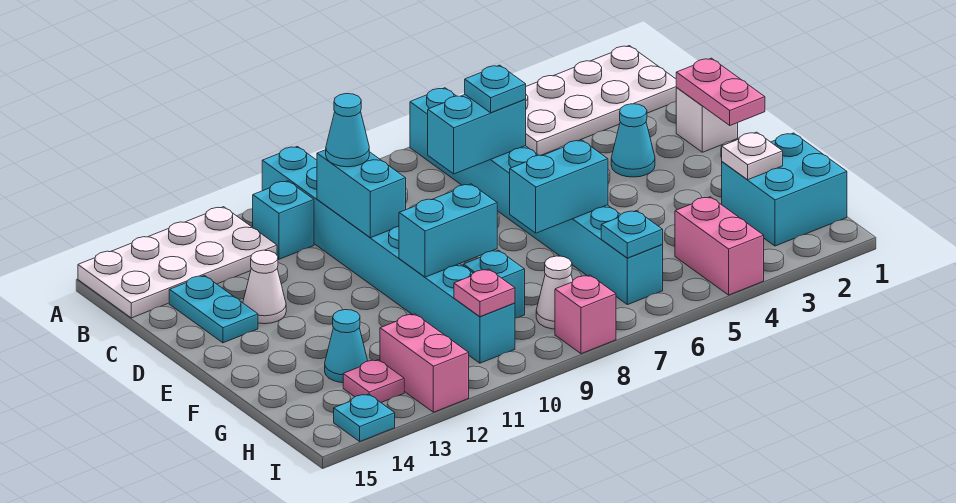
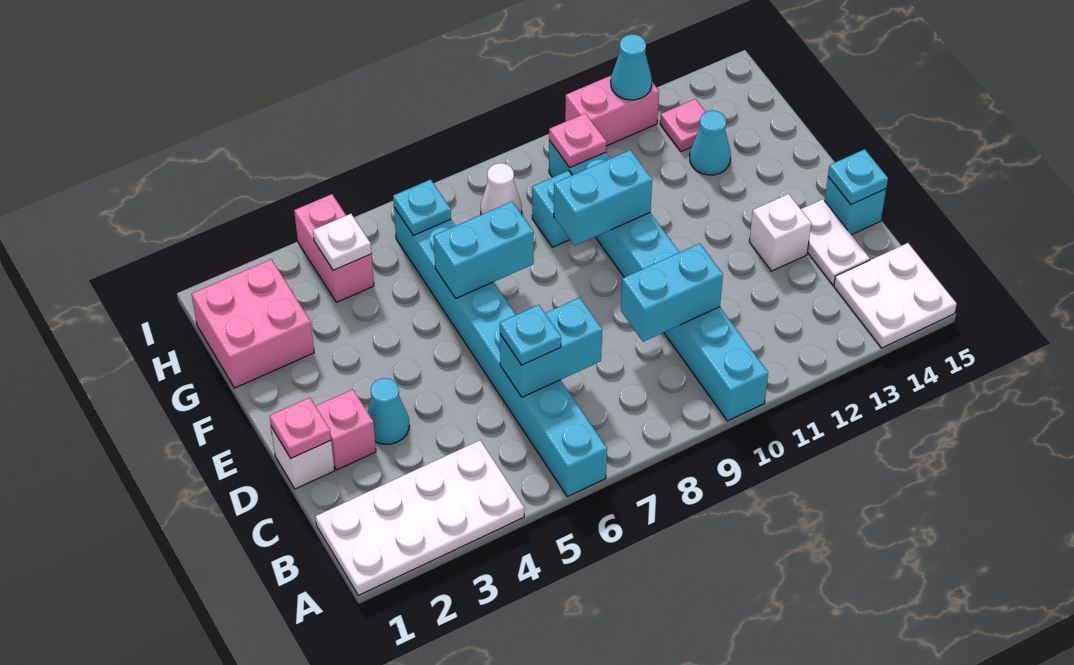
white 2x4 plate [78,207,277,318] -> white 2x2 plate [834,243,957,348]
cyan 1x1 brick [253,181,314,259] -> cyan 1x1 brick moved to [825,177,886,235]
cyan 1x2 brick [317,150,406,238] -> cyan 1x2 brick turned to [621,244,723,342]
cyan 1x1 cone [326,94,369,167] -> cyan 1x1 cone moved to [611,34,652,100]
cyan 1x2 plate [169,276,258,343] -> white 1x2 plate [801,199,870,285]
pink 1x2 plate [676,58,765,125] -> pink 1x1 plate [270,398,331,458]
white 1x1 cone [243,250,286,324] -> white 1x1 brick [749,194,811,271]
cyan 2x2 brick [722,133,847,246] -> pink 2x2 brick [192,259,314,388]
white 1x1 plate [722,132,783,180] -> white 1x1 plate moved to [313,214,371,270]
pink 1x2 brick [380,314,469,412] -> pink 1x2 brick turned to [565,76,659,146]
pink 1x1 brick [555,275,616,354] -> pink 1x1 brick moved to [316,389,376,470]
cyan 1x1 plate [334,394,395,441] -> cyan 1x1 plate moved to [828,149,888,205]

